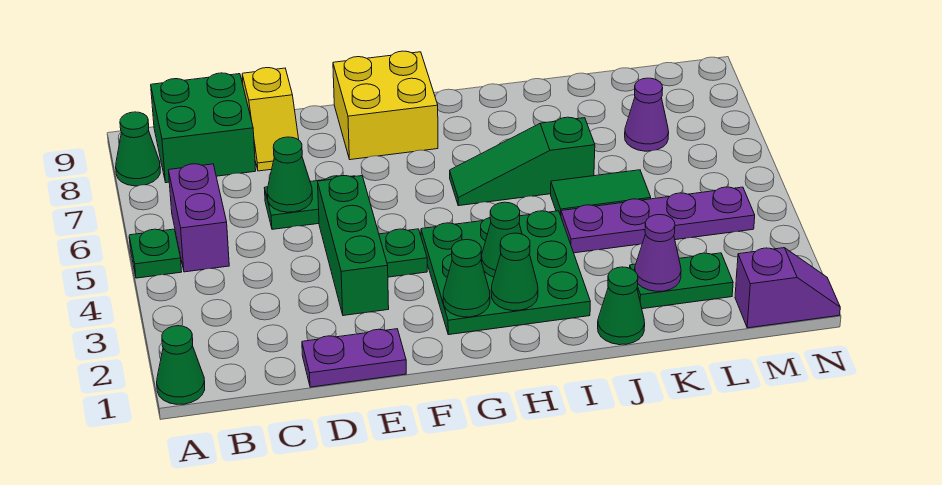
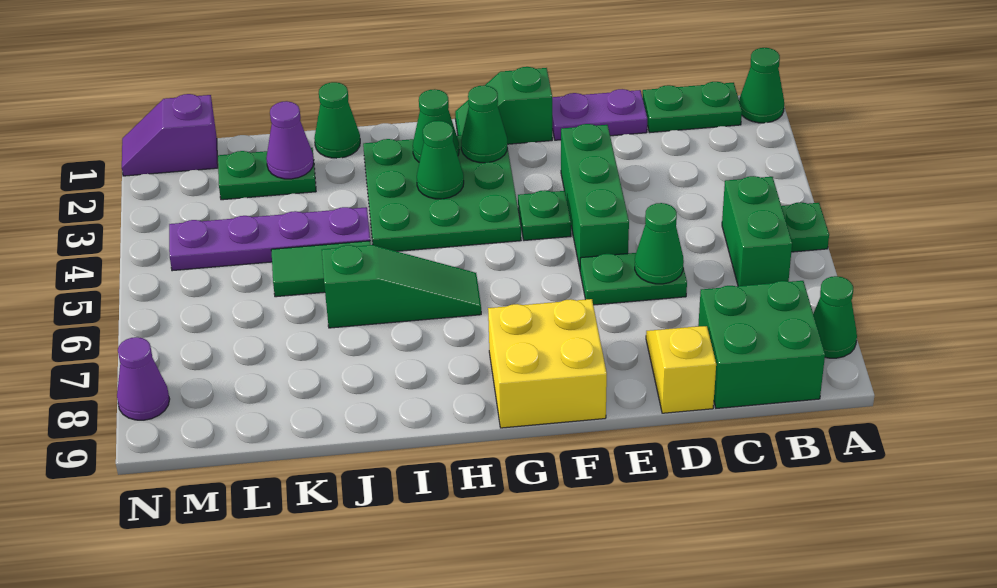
none -> green 1x2 plate [643,82,742,133]
purple 1x2 brick [169,164,229,272] -> green 1x2 brick [722,176,792,286]
none -> green 1x2 slope [455,67,552,144]
purple 1x1 cone [625,78,669,151] -> purple 1x1 cone moved to [117,337,170,420]

